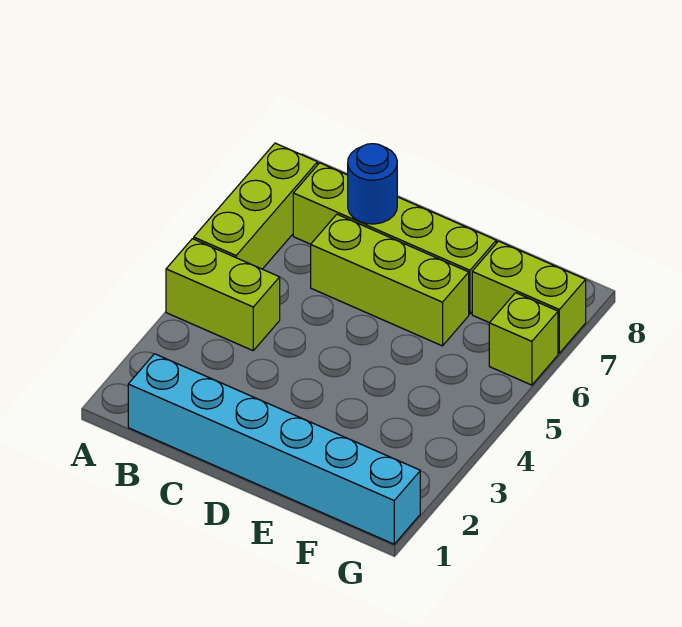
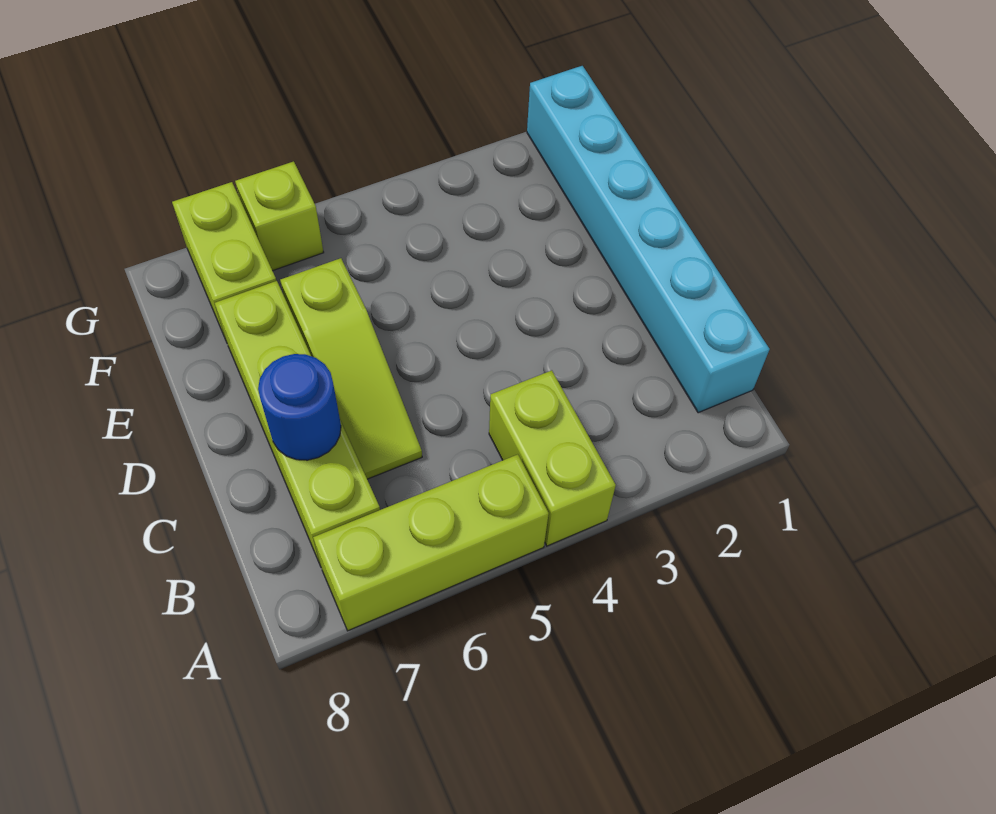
lime 1x3 brick [311,214,469,346] -> lime 1x3 slope [280,258,422,479]

